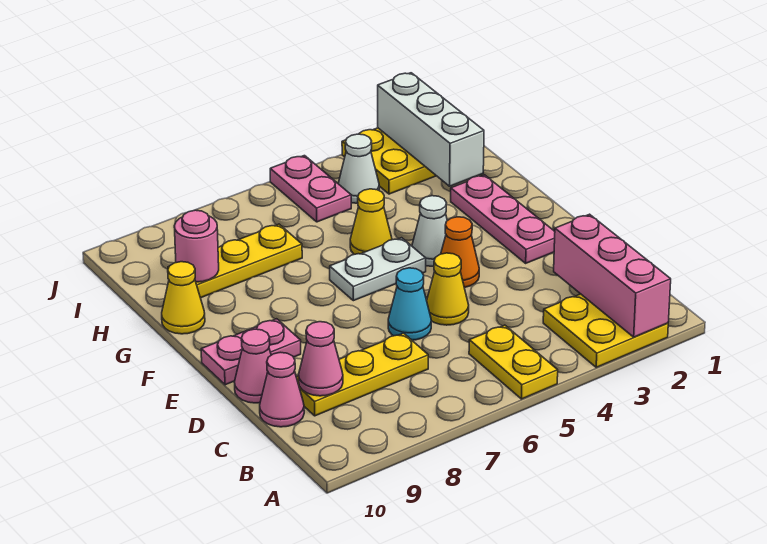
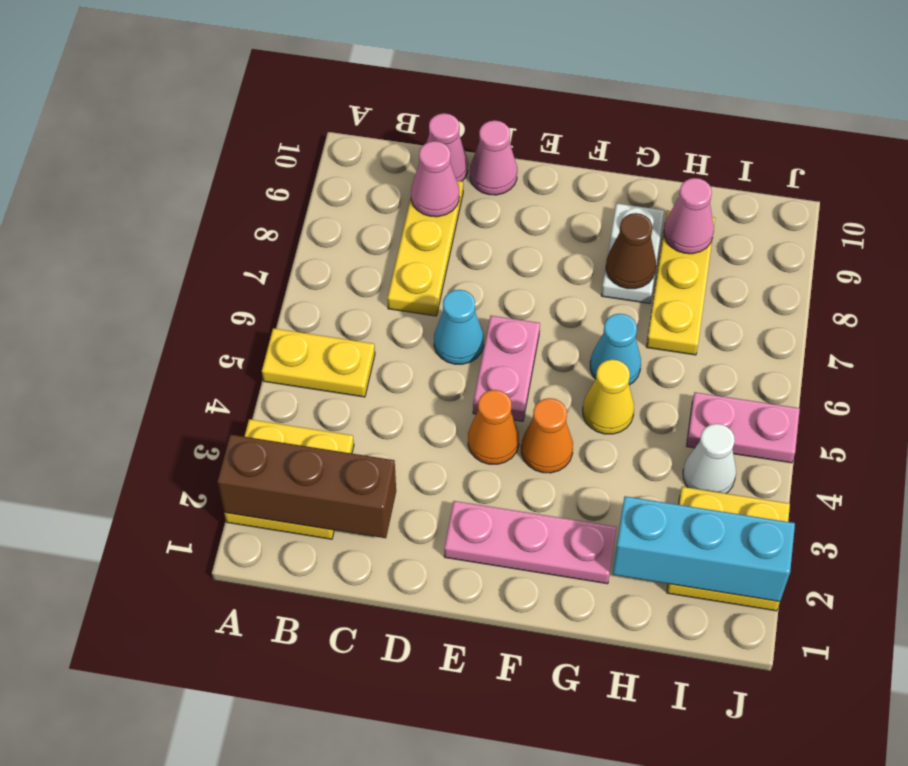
pink 1x3 brick [554,214,671,337] -> brown 1x3 brick [217,434,396,538]
yellow 1x1 cone [427,253,469,325] -> none
pink 1x2 plate [201,319,301,385] -> pink 1x2 plate moved to [473,316,540,421]
white 1x1 cone [412,196,447,266] -> orange 1x1 cone [521,398,573,473]
white 1x2 plate [330,238,426,301] -> white 1x2 plate moved to [601,203,664,303]
none -> cyan 1x1 cone [590,314,641,385]
none -> brown 1x1 cone [606,213,656,289]
yellow 1x1 cone [162,262,205,334] -> none
white 1x3 brick [378,73,484,186] -> cyan 1x3 brick [612,496,795,602]
pink 1x1 round brick [174,210,219,282] -> pink 1x1 cone [664,178,714,254]

